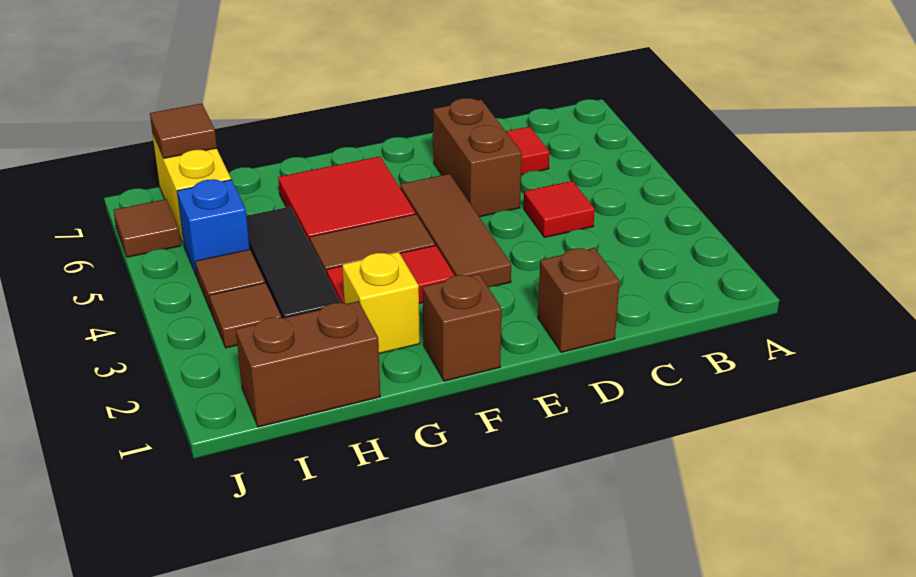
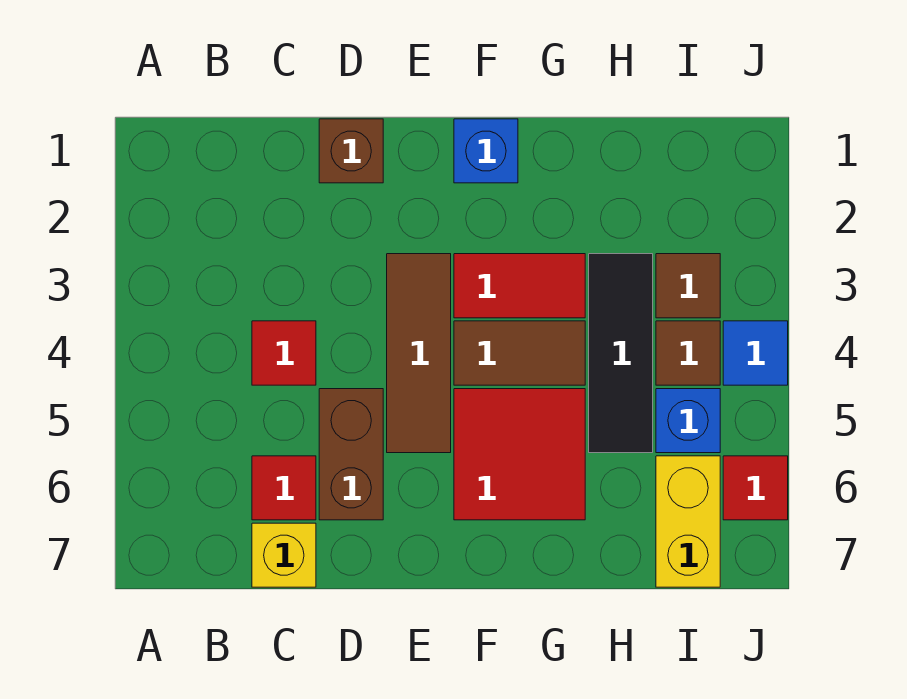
brown 1x1 brick [423,274,502,381] -> blue 1x1 brick [454,119,518,183]
yellow 1x1 brick [342,252,420,354] -> yellow 1x1 brick moved to [252,523,316,587]
brown 1x2 brick [236,301,380,427] -> none
brown 1x1 tile [150,103,217,158] -> none
none -> blue 1x1 tile [723,321,788,385]
brown 1x1 tile [113,199,181,257] -> red 1x1 tile [723,456,788,520]

